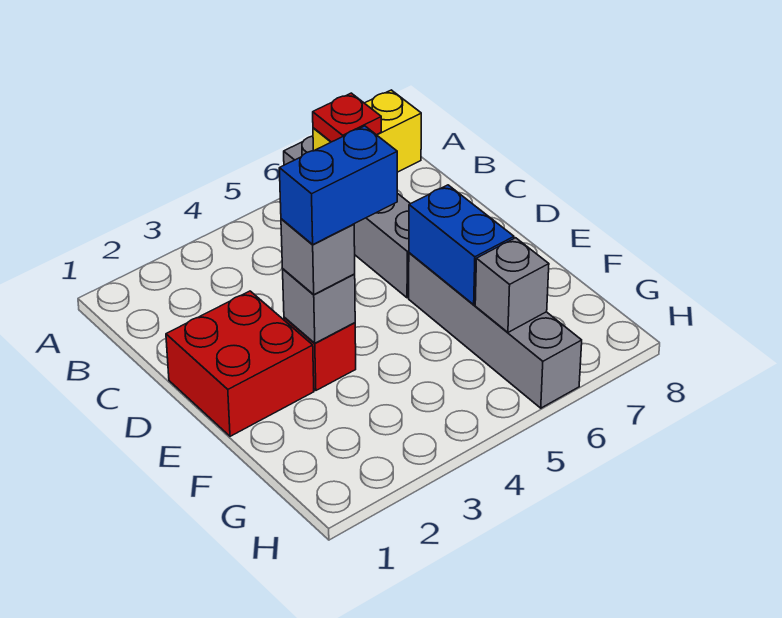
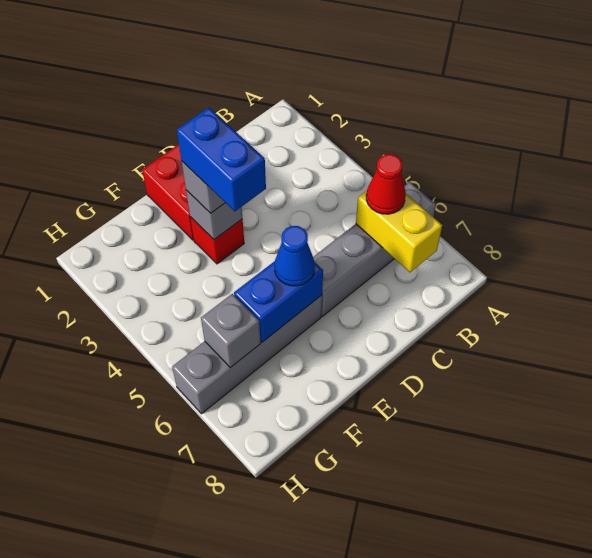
red 1x1 plate [313,93,381,142] -> red 1x1 cone [366,154,406,214]
none -> blue 1x1 cone [274,226,315,286]

